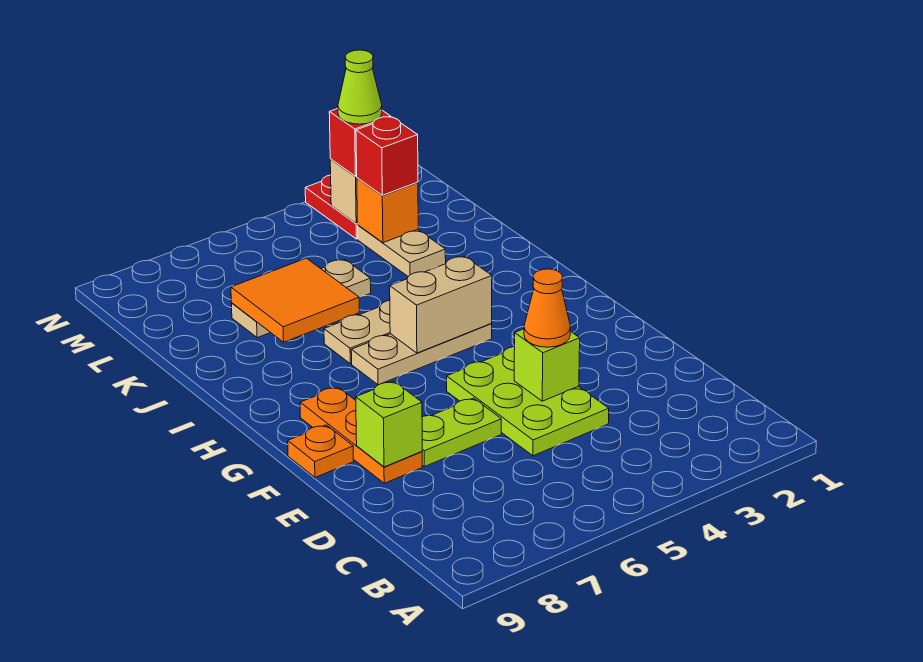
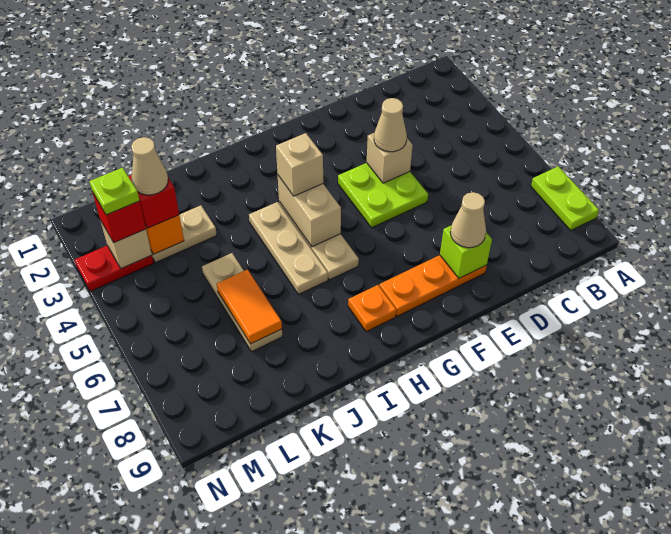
lime 2x3 plate [447,347,609,456] -> lime 2x2 plate [338,163,428,228]
lime 1x1 brick [514,329,580,401] -> tan 1x1 brick [367,133,413,183]
orange 1x1 cone [524,269,570,347] -> tan 1x1 cone [374,98,407,152]
lime 1x2 plate [422,398,501,467] -> lime 1x2 plate moved to [531,166,599,231]
none -> tan 1x1 cone [450,192,486,248]
orange 1x1 plate [288,425,354,477] -> orange 1x1 plate moved to [348,285,396,332]
none -> tan 1x1 brick [276,133,323,196]
orange 2x2 tile [231,258,359,342] -> orange 1x2 tile [217,269,282,344]
none -> tan 1x1 cone [131,137,168,195]
lime 1x1 cone [338,50,382,124] -> lime 1x1 plate [89,168,140,215]

